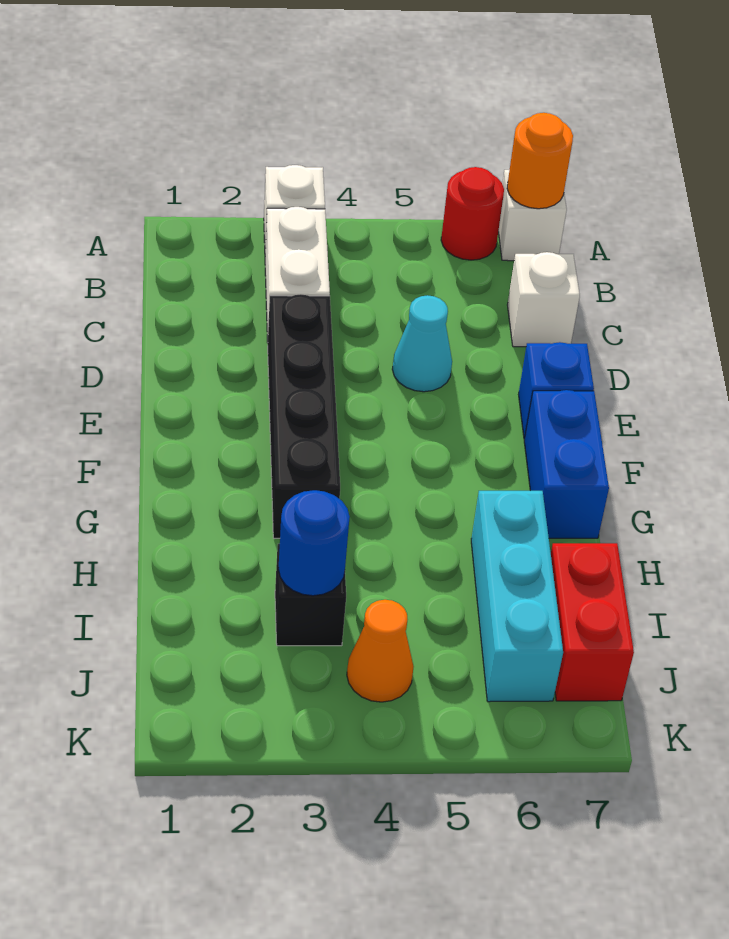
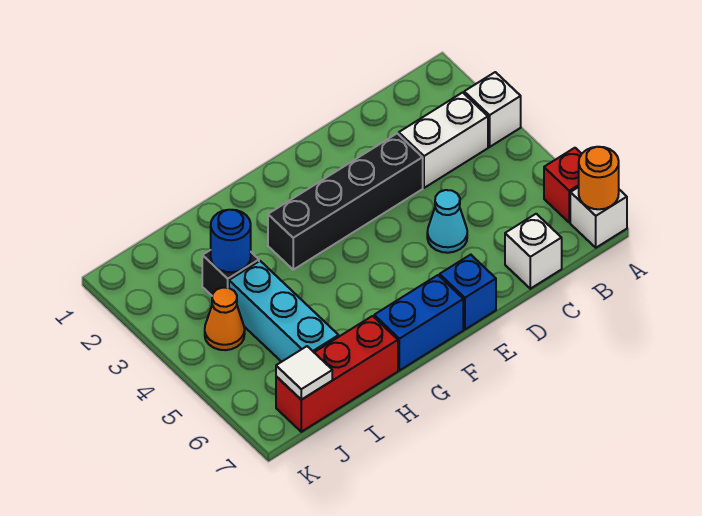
red 1x1 round brick [441,167,504,260] -> red 1x1 brick [544,148,581,222]
cyan 1x3 brick [471,491,563,702] -> cyan 1x3 brick turned to [229,261,339,362]
red 1x2 brick [551,543,634,701] -> red 1x3 brick [276,316,398,432]
none -> white 1x1 tile [276,346,332,400]

